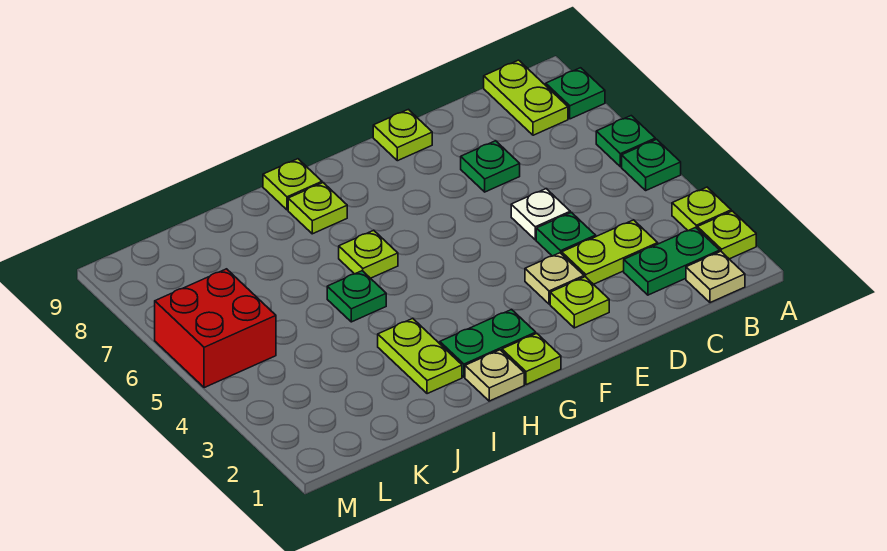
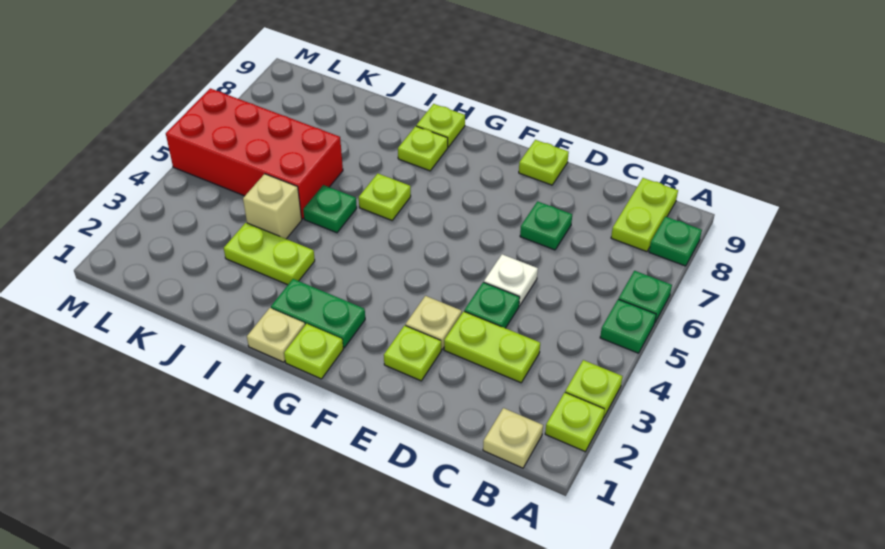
green 1x2 plate [624,228,720,295] -> none
lime 1x2 plate [378,319,462,394] -> lime 1x2 plate turned to [224,223,315,285]
none -> tan 1x1 brick [243,174,302,239]
red 2x2 brick [155,269,276,388] -> red 2x4 brick [166,88,343,219]

